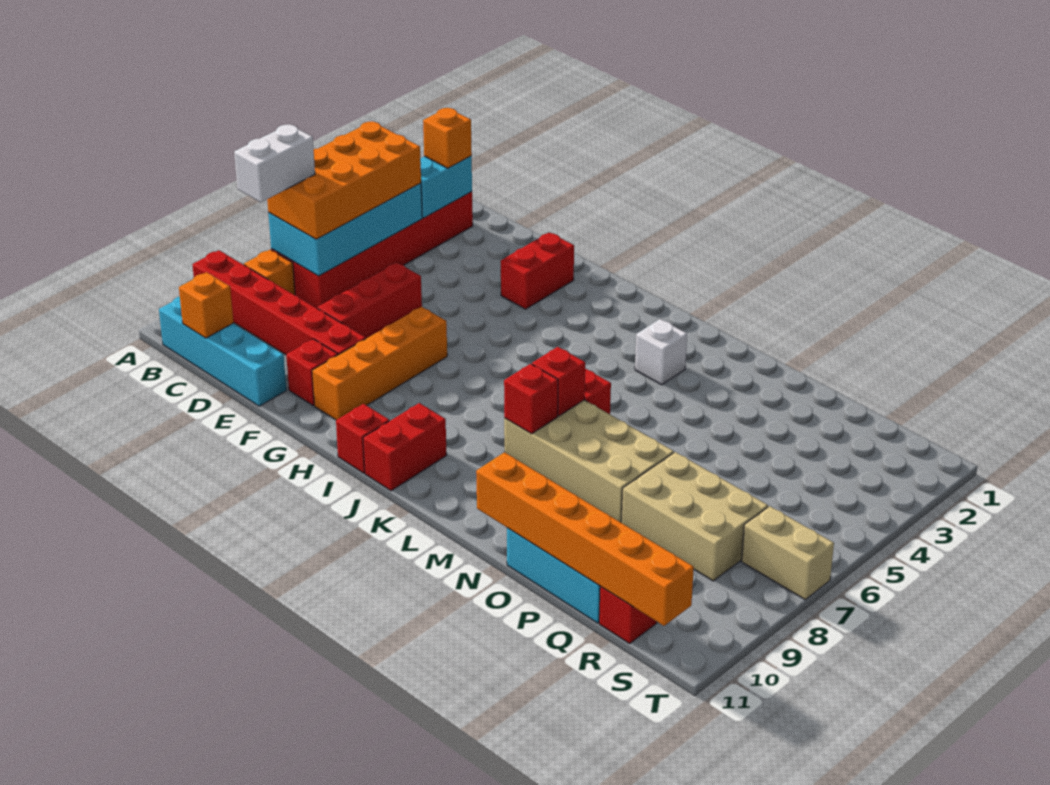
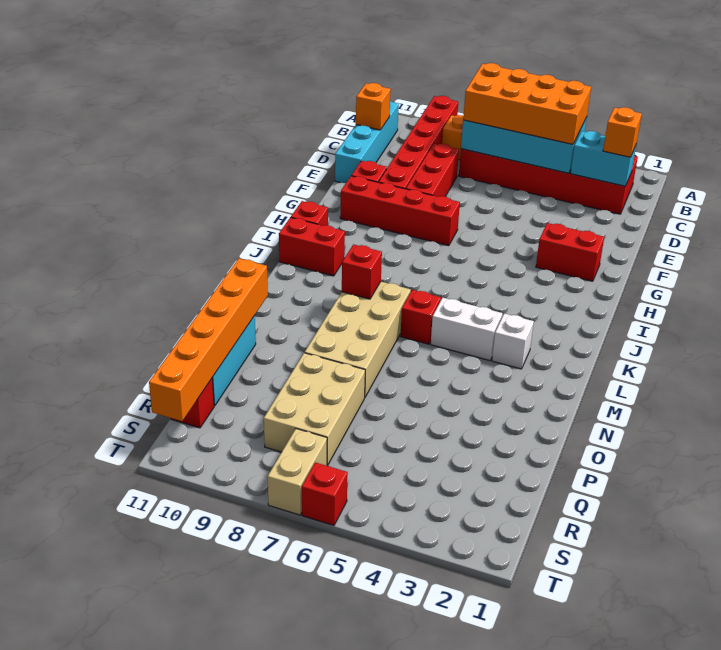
white 1x2 brick [234,124,315,202] -> white 1x2 brick moved to [431,298,502,361]
red 1x3 brick [317,263,422,338] -> red 1x3 brick turned to [406,144,459,197]
orange 1x4 brick [312,307,447,420] -> red 1x4 brick [340,176,460,246]
red 1x1 brick [532,347,585,416] -> red 1x1 brick moved to [302,462,348,525]

